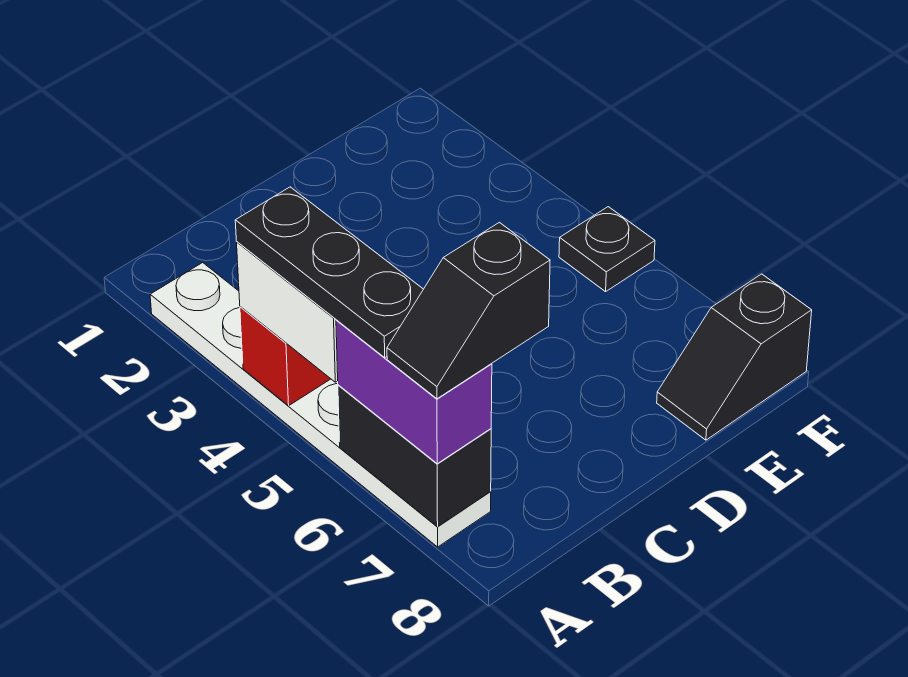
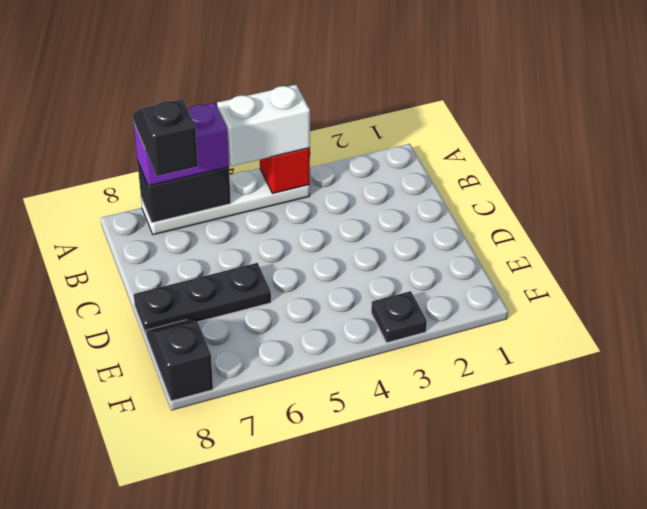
white 1x6 plate [150,263,491,547] -> white 1x4 plate [141,169,310,235]
black 1x3 plate [235,187,423,357] -> black 1x3 plate moved to [134,263,271,334]
black 1x1 plate [559,207,655,292] -> black 1x1 plate moved to [371,291,427,343]

